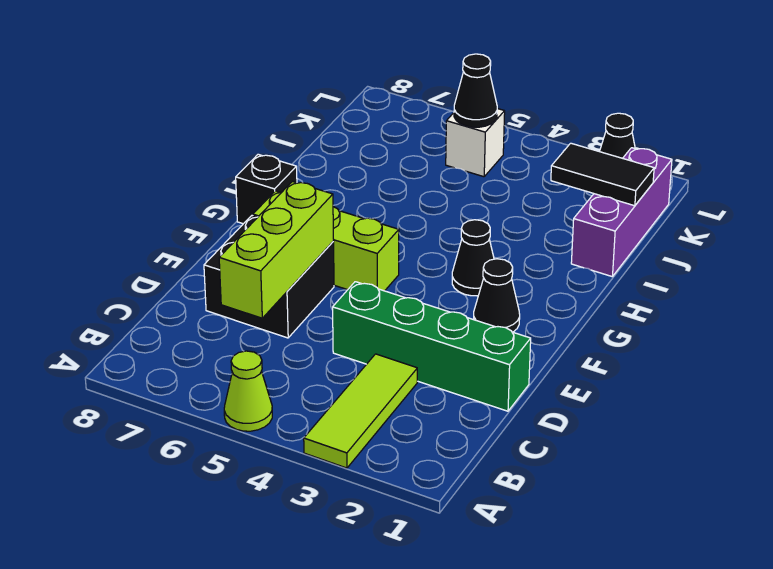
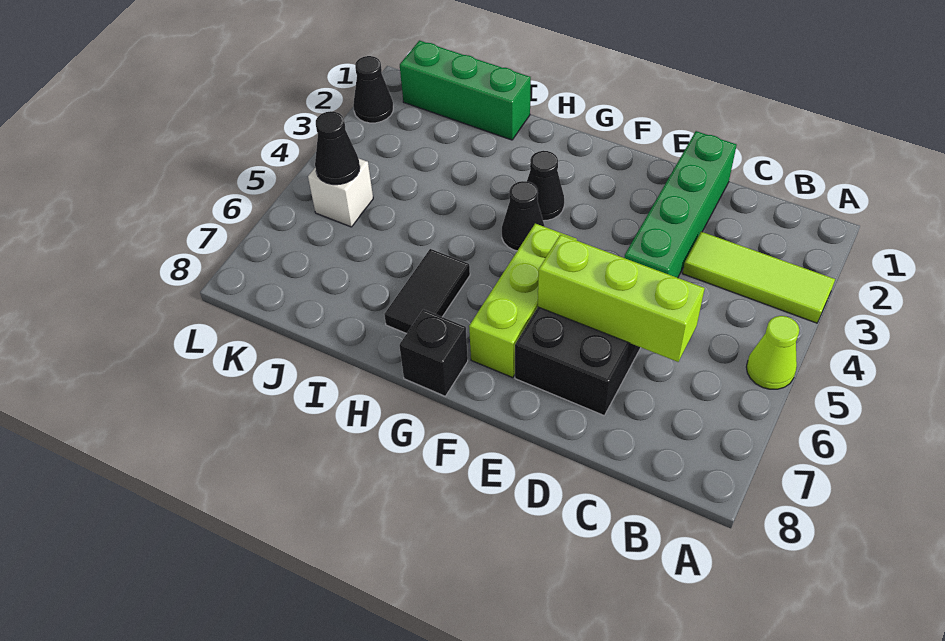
black 1x1 cone [474,259,520,332] -> black 1x1 cone moved to [502,181,545,251]
purple 1x3 brick [571,148,672,277] -> green 1x3 brick [400,41,531,140]
black 1x2 tile [551,143,654,206] -> black 1x2 tile moved to [384,249,470,334]

